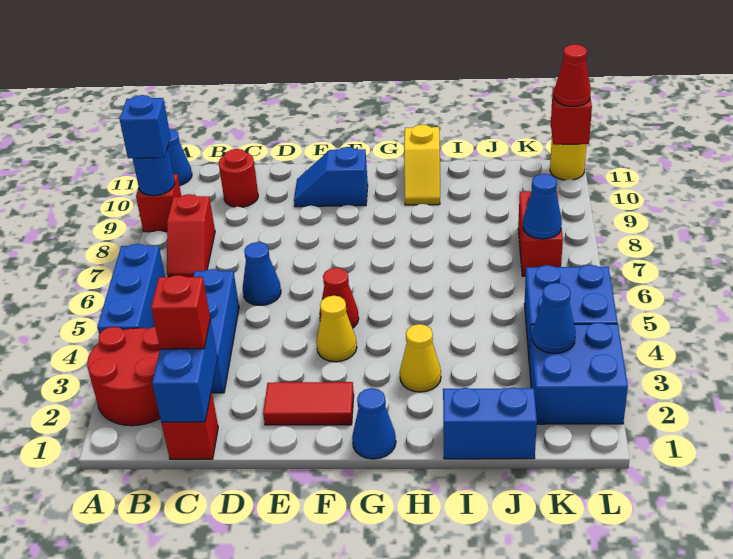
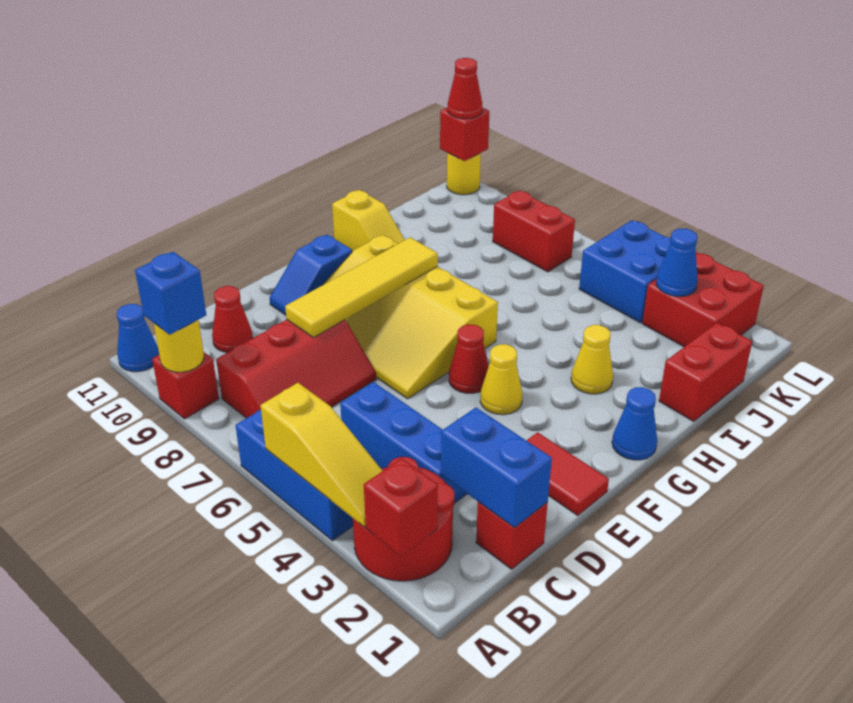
none -> yellow 1x3 slope [260,383,382,527]
blue 1x1 round brick [133,147,175,196] -> yellow 1x1 round brick [154,320,204,372]
red 1x2 slope [167,194,215,277] -> red 2x3 slope [216,320,376,418]
red 1x1 brick [151,275,210,349] -> red 1x1 brick moved to [364,458,438,556]
red 1x1 round brick [219,149,258,207] -> red 1x1 cone [212,286,253,353]
blue 1x1 cone [243,242,281,305] -> none
none -> yellow 1x4 tile [285,237,438,338]
red 1x2 tile [263,382,354,425] -> red 1x2 tile turned to [526,432,609,515]
none -> yellow 3x4 slope [323,235,498,399]
blue 1x2 brick [443,388,537,459] -> red 1x2 brick [659,323,752,421]
blue 2x2 brick [529,323,628,424] -> red 2x2 brick [642,252,764,347]
blue 1x1 cone [523,174,562,239] -> none

